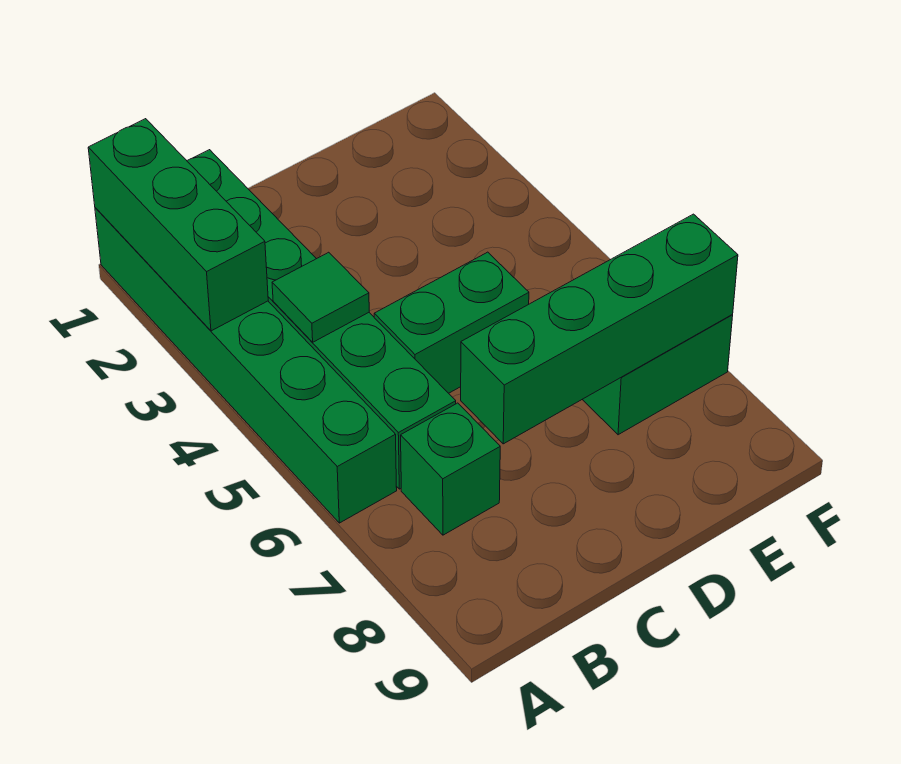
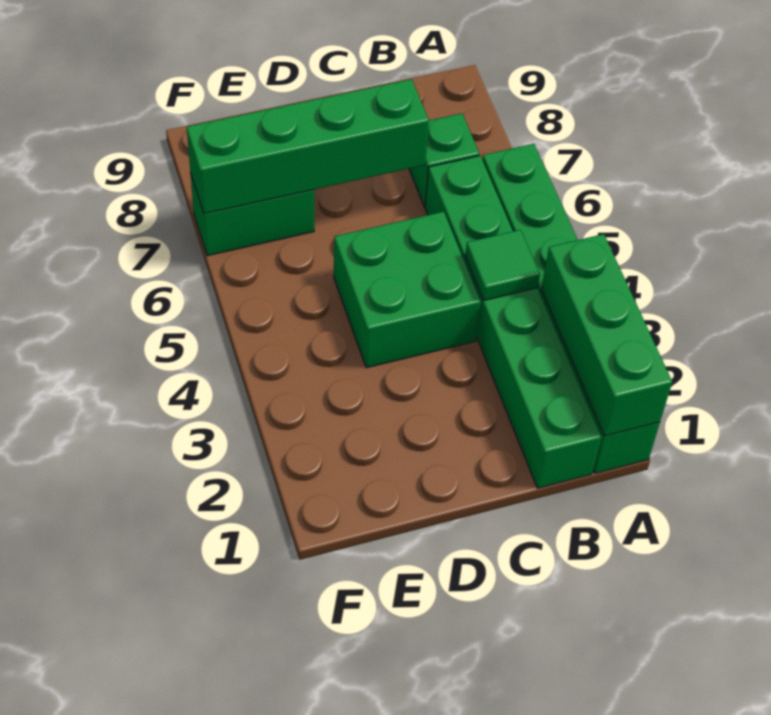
green 1x2 brick [374,252,529,393] -> green 2x2 brick [334,212,481,368]

